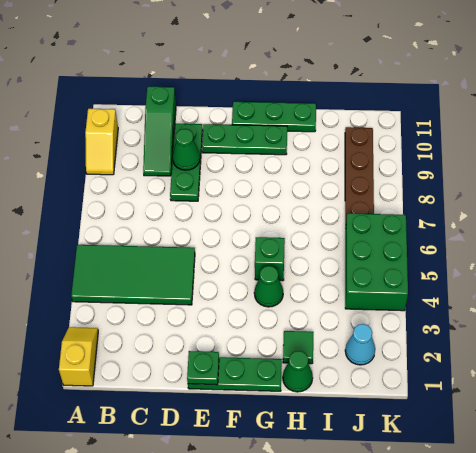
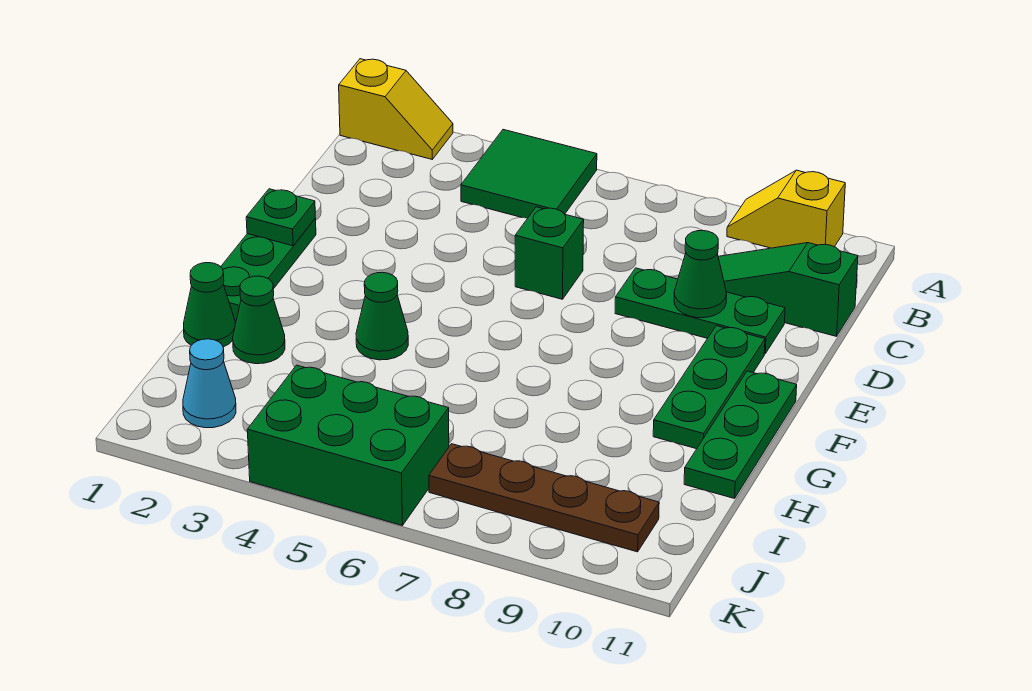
green 2x4 tile [71,245,195,305] -> green 2x2 tile [461,130,597,218]
green 1x1 brick [255,237,285,281] -> green 1x1 brick moved to [515,207,584,299]
green 1x1 tile [283,331,313,364] -> green 1x1 cone [233,276,285,364]

